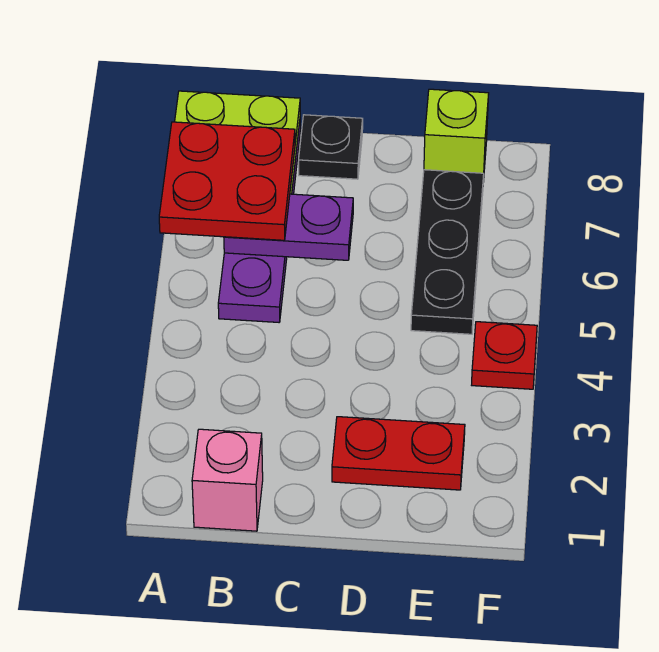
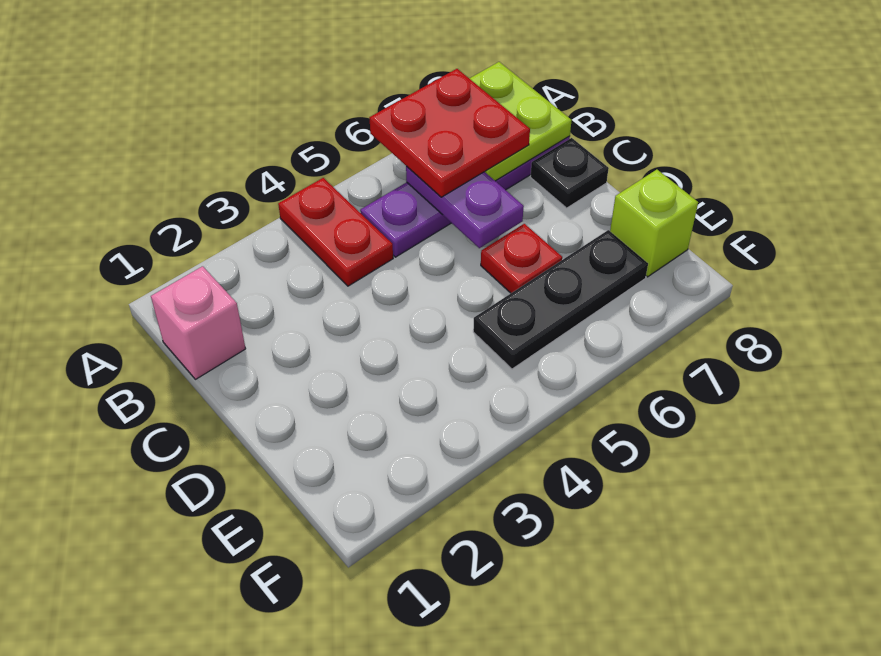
red 1x2 plate [332,417,465,490] -> red 1x2 plate moved to [278,178,393,286]
red 1x1 plate [472,322,537,389] -> red 1x1 plate moved to [481,224,562,293]

